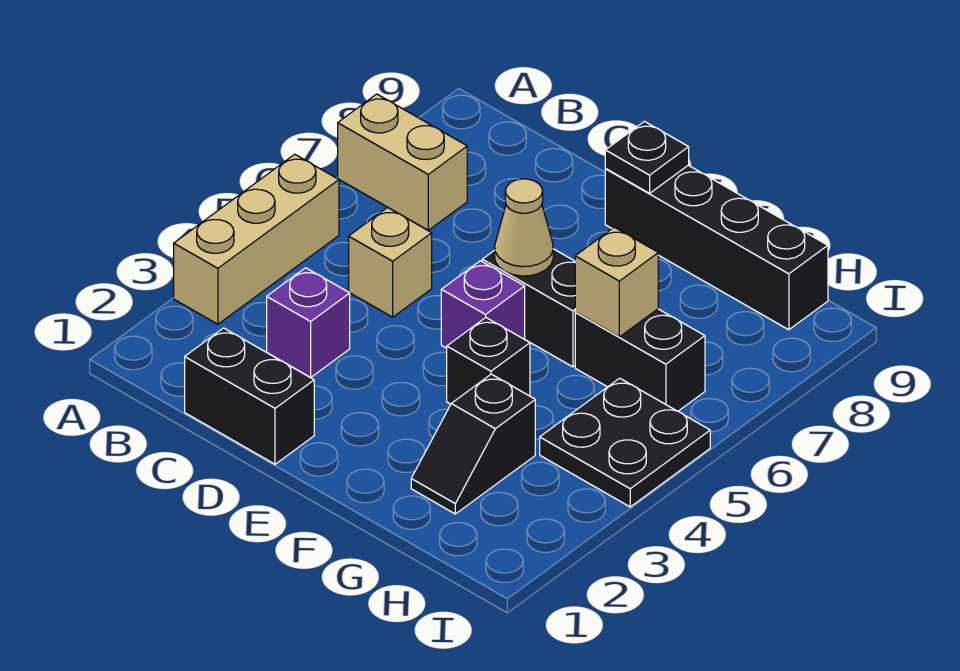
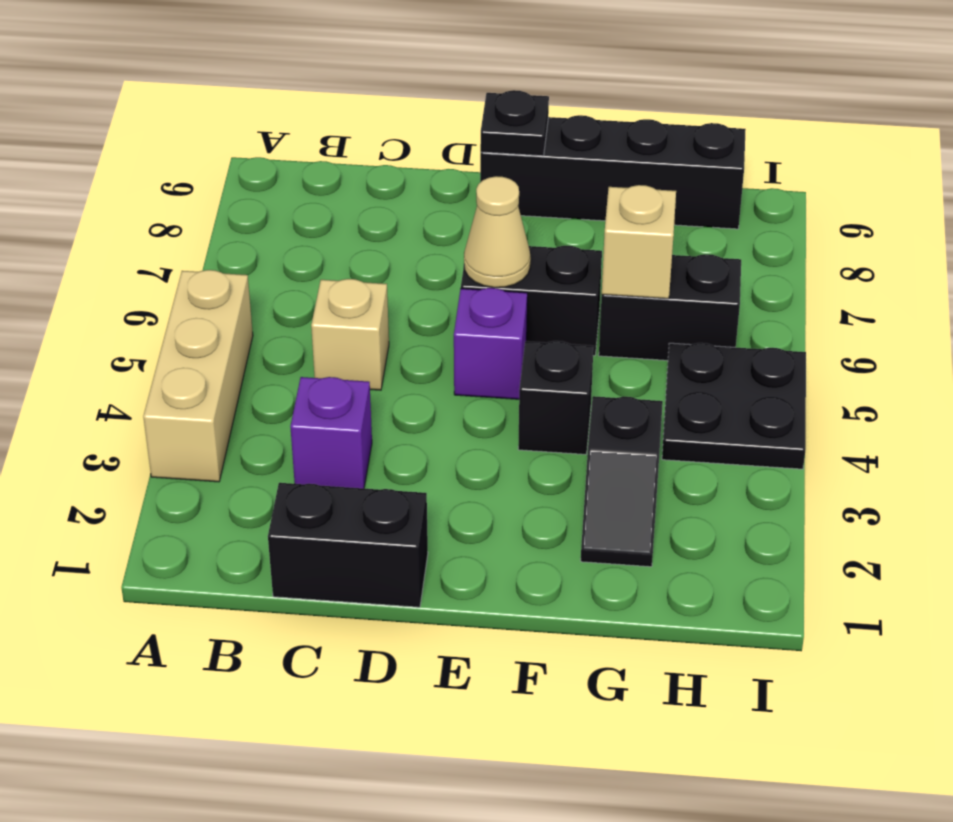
tan 1x2 brick [338,94,467,230] -> none

